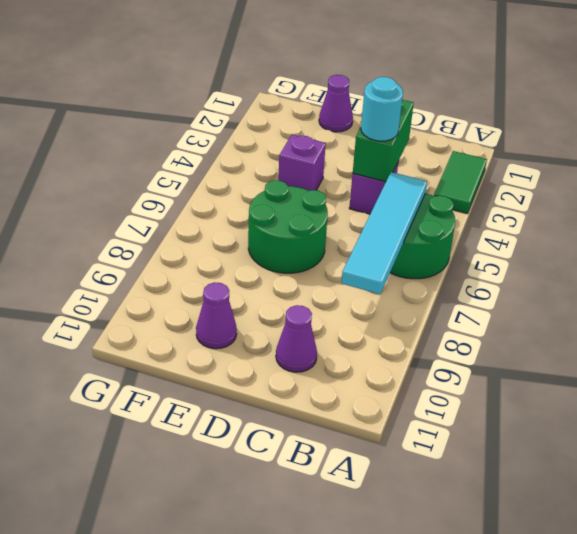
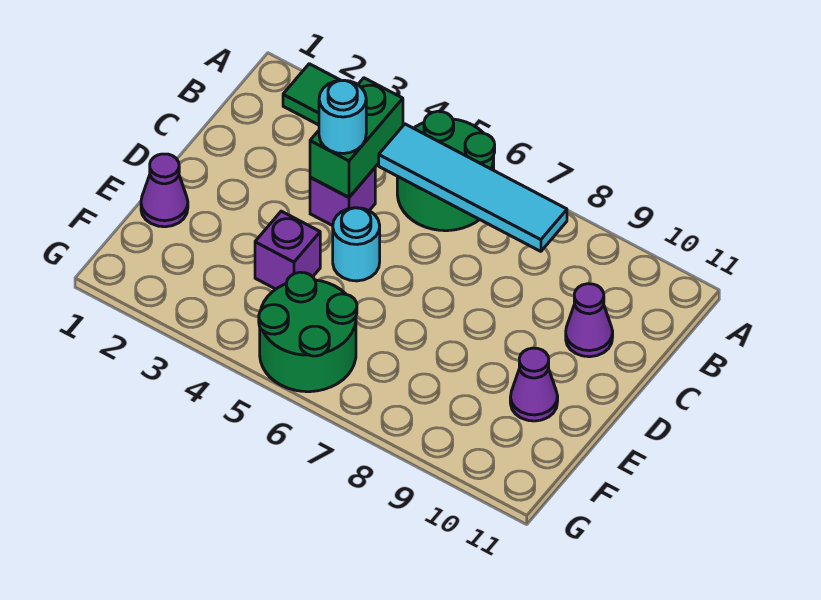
green 1x2 brick [353,100,414,182] -> green 1x2 brick turned to [310,78,403,197]
none -> cyan 1x1 round brick [333,208,380,281]
green 2x2 round brick [248,180,328,273] -> green 2x2 round brick moved to [259,272,357,392]

